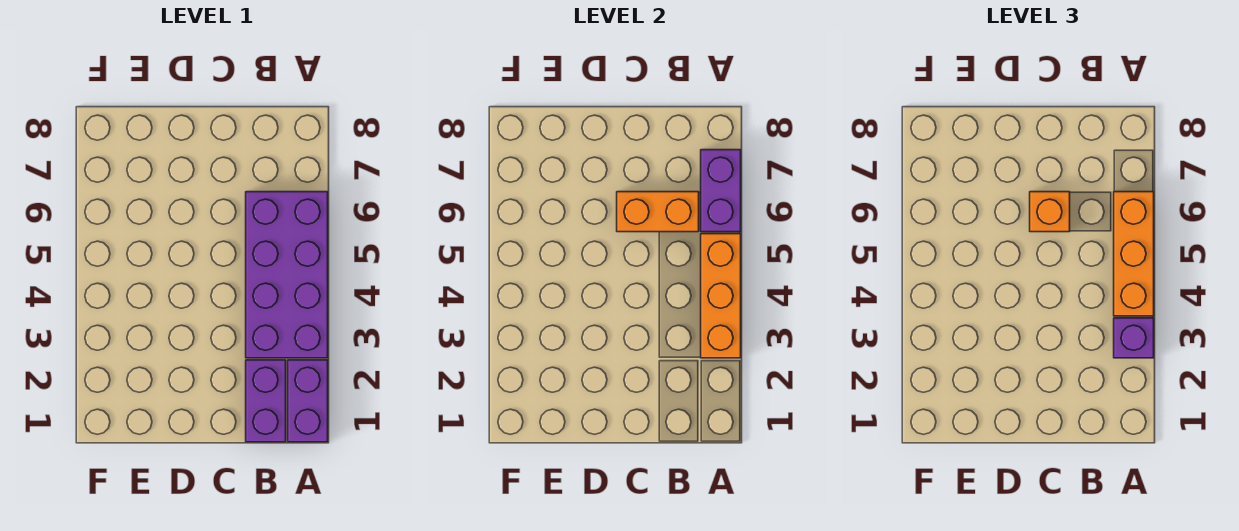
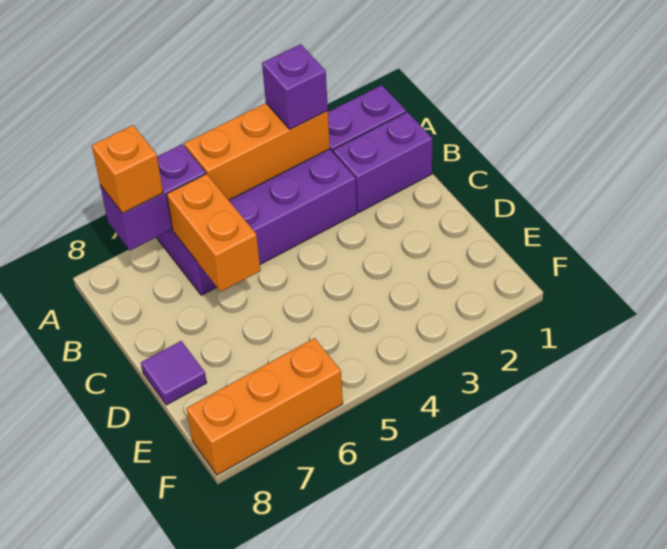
orange 1x3 brick [1114,192,1154,316] -> orange 1x3 brick moved to [186,338,343,475]
orange 1x1 brick [1030,192,1070,232] -> orange 1x1 brick moved to [92,125,163,213]
none -> purple 1x1 tile [141,341,207,405]

